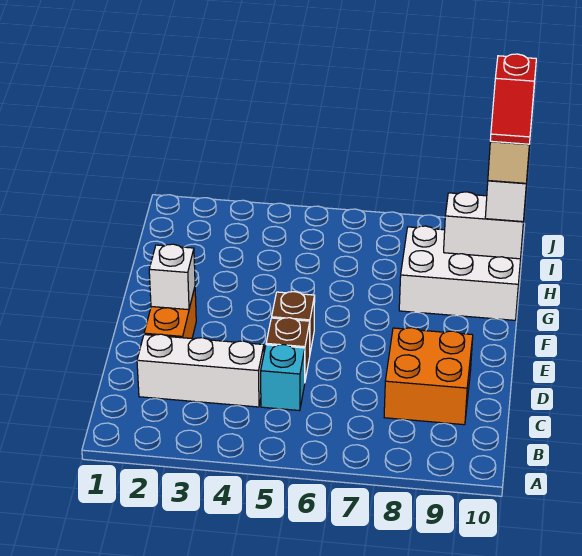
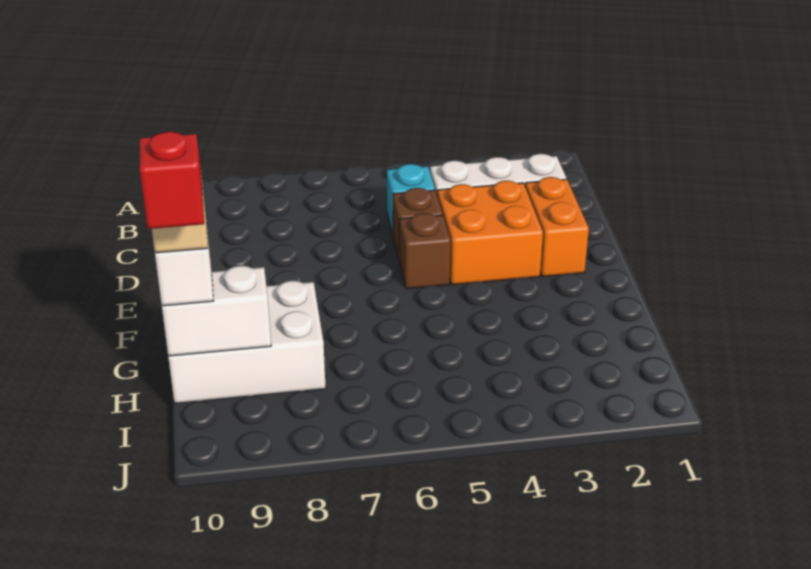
orange 2x2 brick [384,328,473,425] -> orange 2x2 brick moved to [437,181,543,285]
white 1x1 brick [149,244,195,310] -> none

